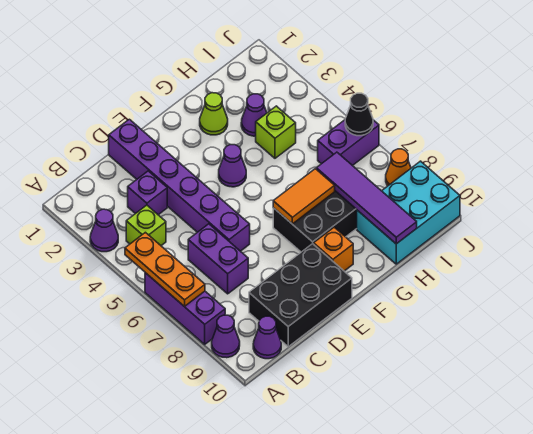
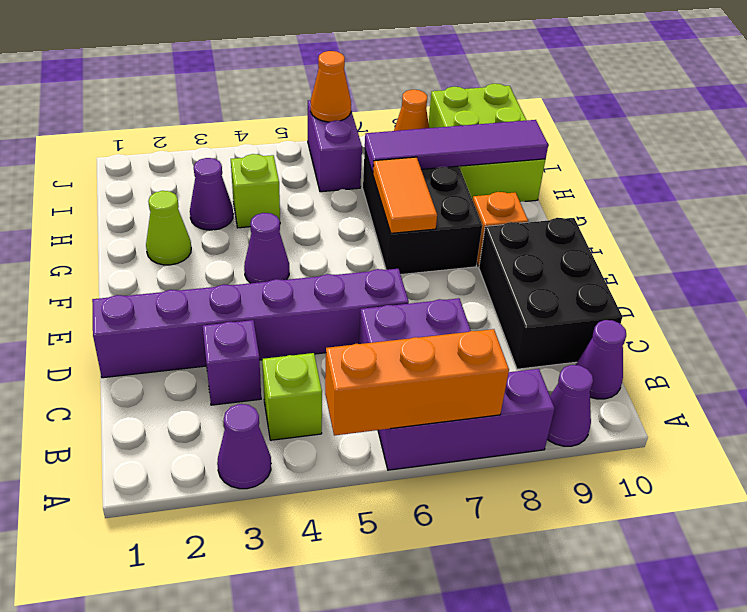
orange 1x3 plate [125,232,205,307] -> orange 1x3 brick [325,329,509,435]
cyan 2x3 brick [357,161,460,264] -> lime 2x3 brick [429,84,545,202]
black 1x1 cone [345,93,373,136] -> orange 1x1 cone [311,51,351,122]

